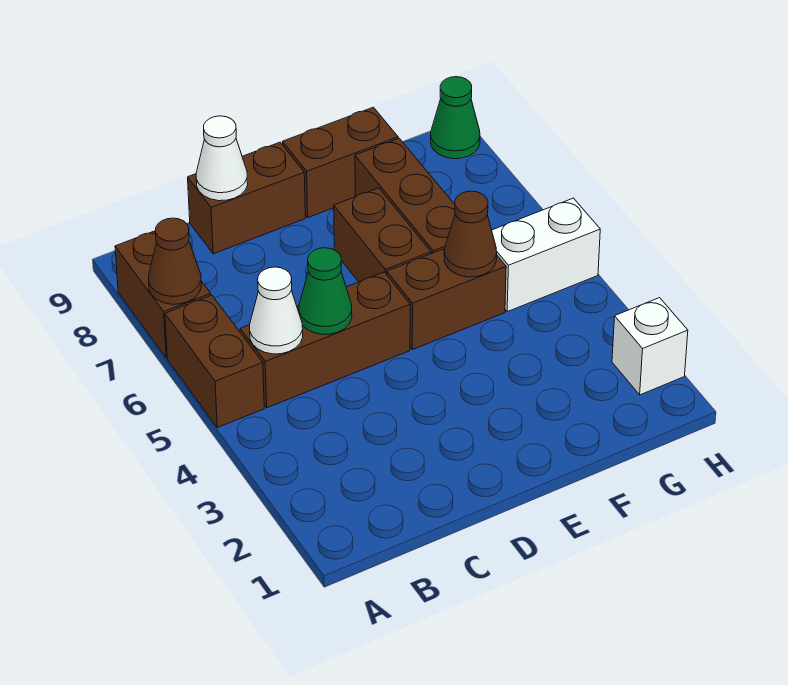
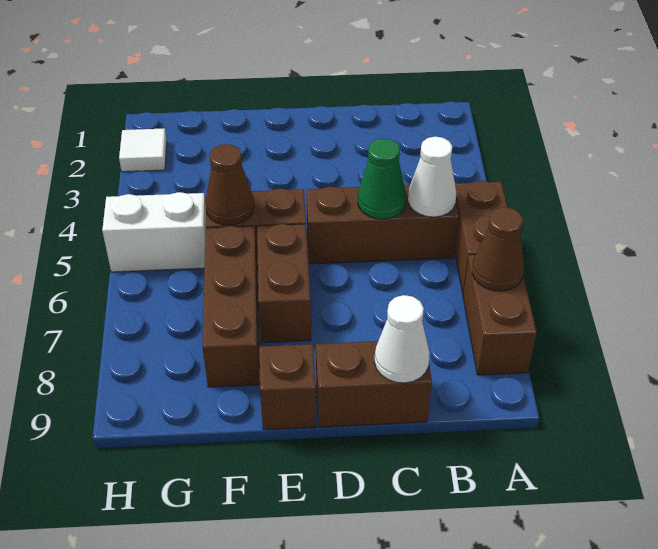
brown 1x2 brick [283,107,398,218] -> brown 1x1 brick [259,344,316,430]
white 1x1 brick [612,298,688,395] -> white 1x1 tile [119,128,167,172]
green 1x1 cone [431,77,480,159] -> none

